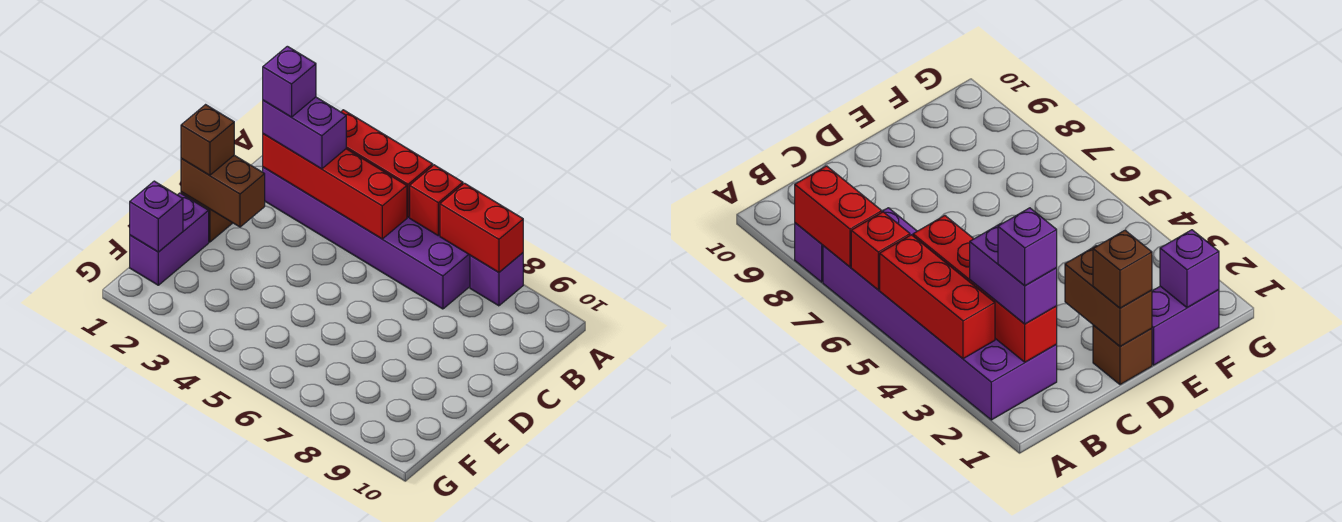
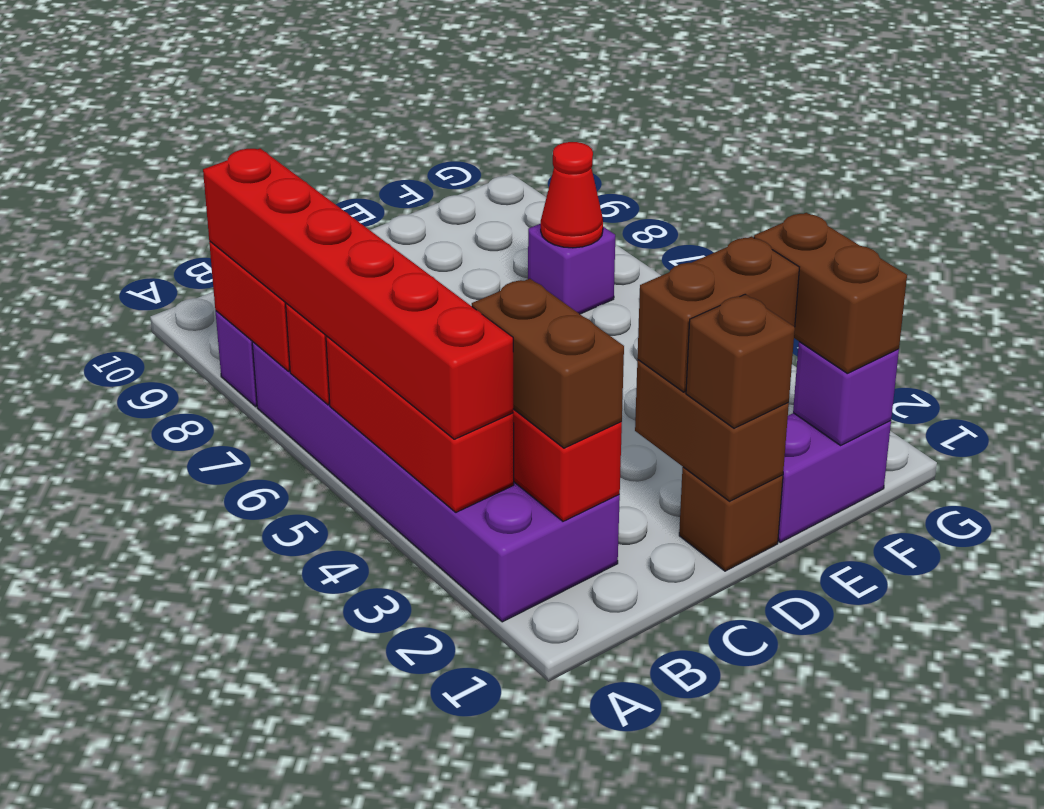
none -> red 1x6 brick [203,148,513,439]
purple 1x2 brick [263,97,346,169] -> brown 1x2 brick [472,279,624,448]
purple 1x1 brick [263,46,316,117] -> purple 1x1 brick moved to [528,224,615,314]
none -> brown 1x2 brick [637,237,799,392]
none -> brown 1x2 brick [754,213,907,373]
none -> red 1x1 cone [541,142,603,248]

